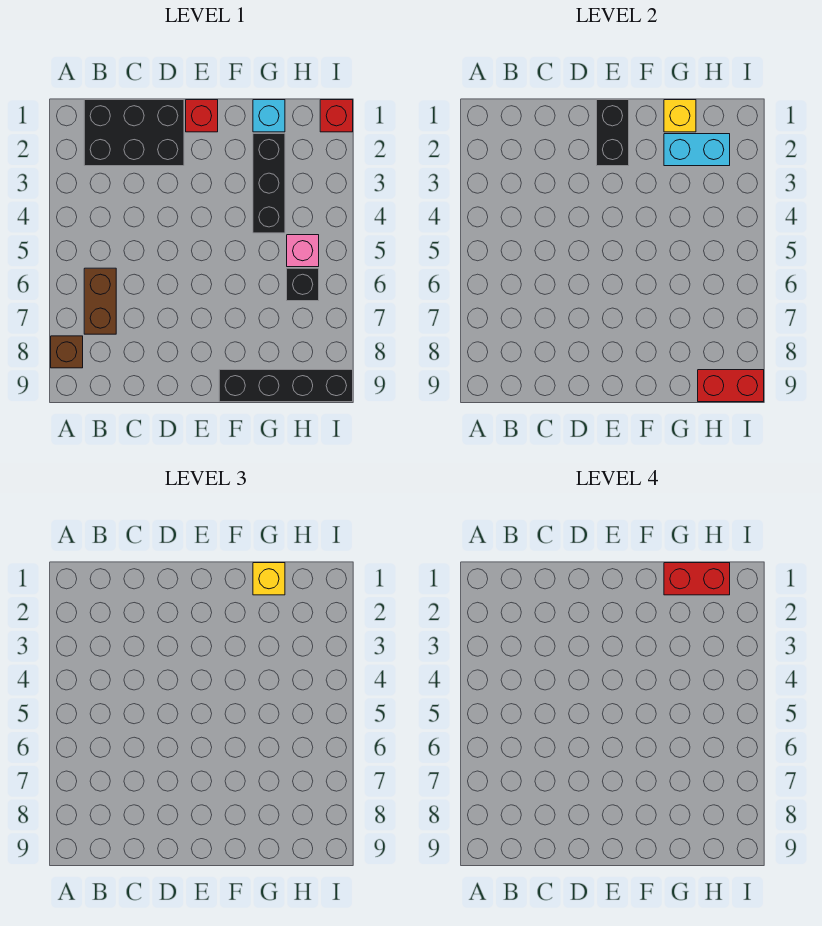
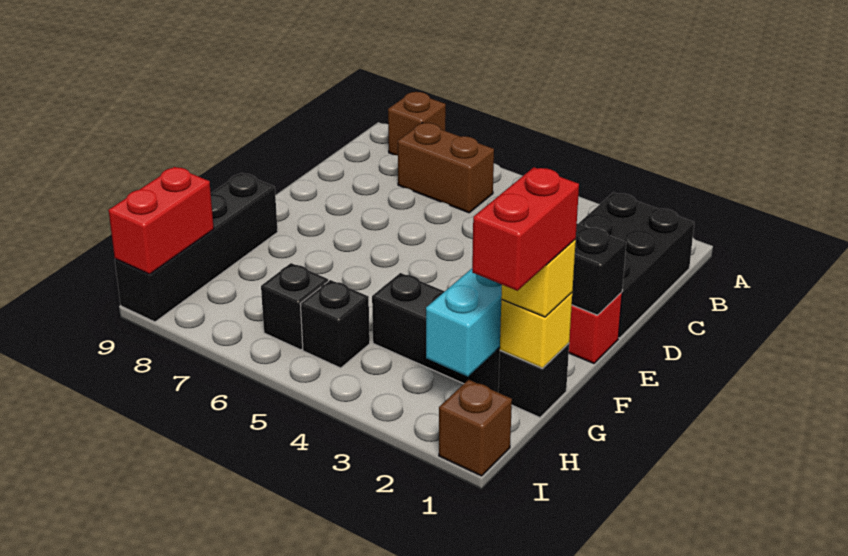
cyan 1x1 brick [253,100,285,132] -> black 1x1 brick [498,343,569,417]
pink 1x1 brick [287,235,319,267] -> black 1x1 brick [300,280,370,368]
red 1x1 brick [320,100,353,132] -> brown 1x1 brick [439,380,512,476]

